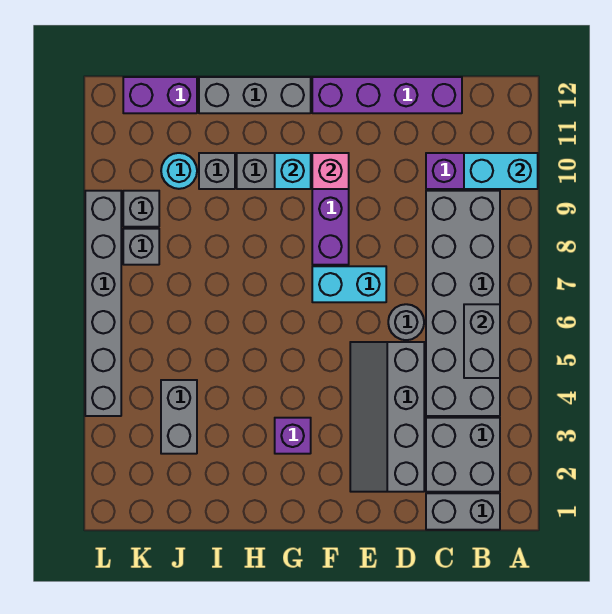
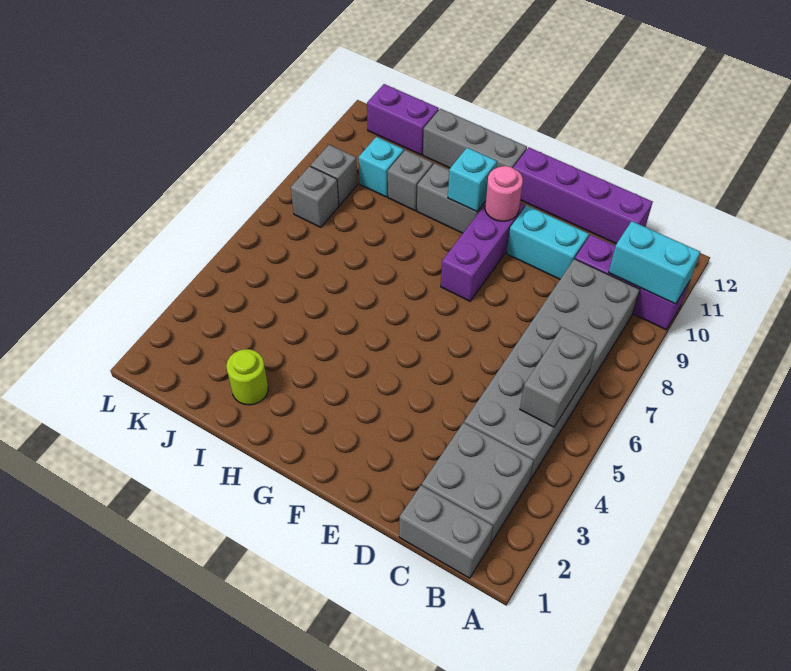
grey 2x4 slope [350,342,424,492] -> none
grey 1x1 round brick [388,304,424,340] -> none
cyan 1x2 brick [312,266,386,302] -> cyan 1x2 brick moved to [507,205,589,279]
pink 1x1 brick [312,153,349,189] -> pink 1x1 round brick [485,166,523,221]
purple 1x1 brick [275,418,311,454] -> none
none -> lime 1x1 round brick [226,349,268,405]
grey 1x2 brick [161,380,197,454] -> none
cyan 1x1 round brick [161,153,197,189] -> cyan 1x1 brick [359,137,404,197]
grey 1x6 brick [85,191,121,416] -> none

